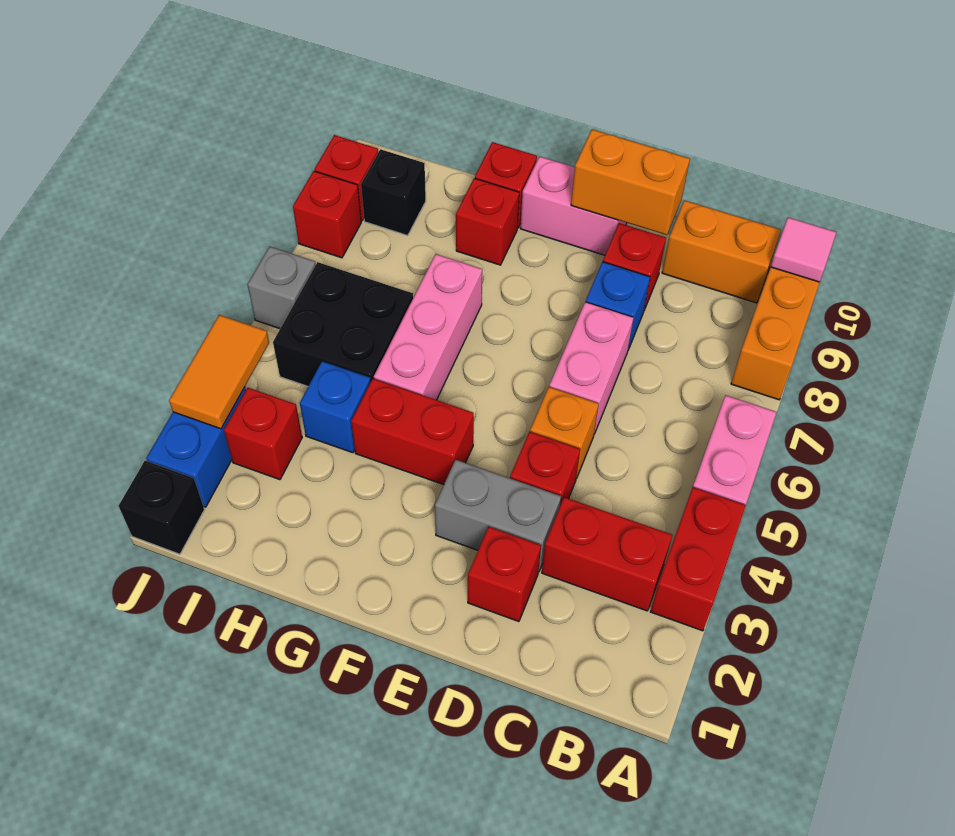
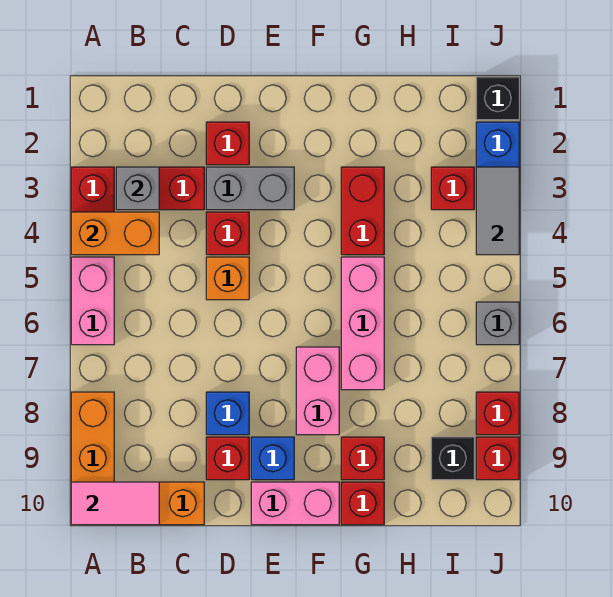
pink 1x1 tile [771,217,836,282] -> pink 1x2 tile [71,482,159,525]
none -> grey 1x1 brick [116,167,159,210]
pink 1x2 brick [549,302,634,434] -> pink 1x2 brick moved to [296,347,339,435]
orange 1x2 brick [571,129,690,235] -> orange 1x2 brick moved to [71,212,159,255]
red 1x2 brick [351,379,474,485] -> red 1x2 brick turned to [341,167,384,255]
blue 1x1 brick [300,361,371,453] -> blue 1x1 brick moved to [251,437,294,480]
black 2x2 brick [273,262,413,386] -> none
orange 1x2 tile [169,315,269,429] -> grey 1x2 tile [476,167,519,255]

